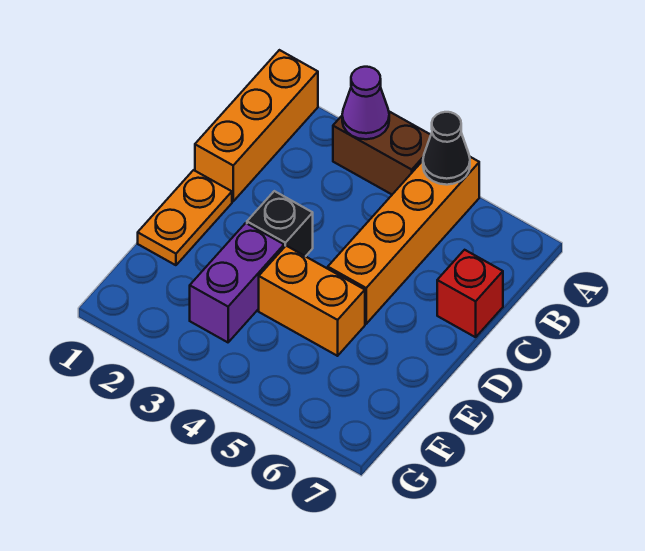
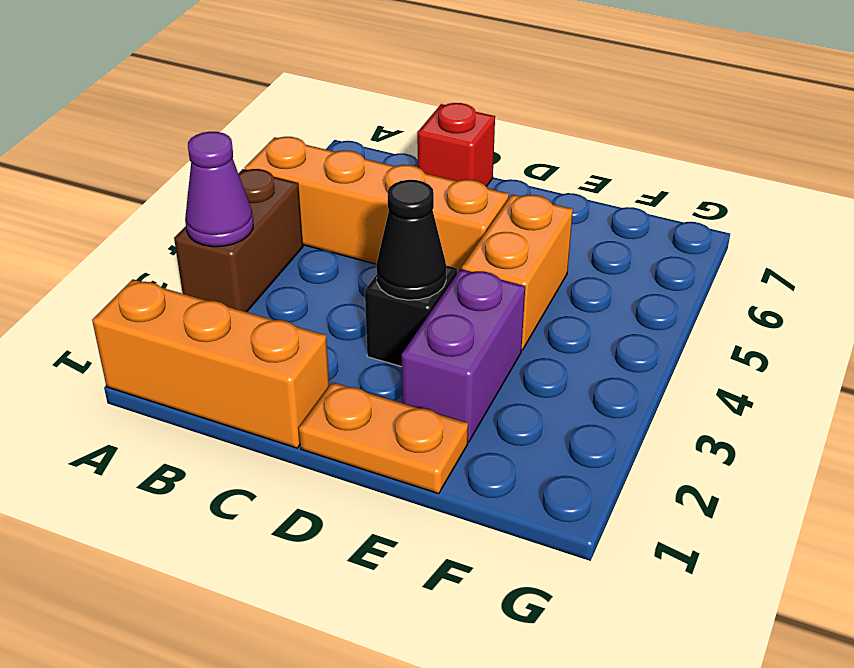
black 1x1 cone [423,112,470,185] -> black 1x1 cone moved to [376,180,446,300]
purple 1x2 brick [190,223,284,342] -> purple 1x2 brick turned to [402,269,525,442]

